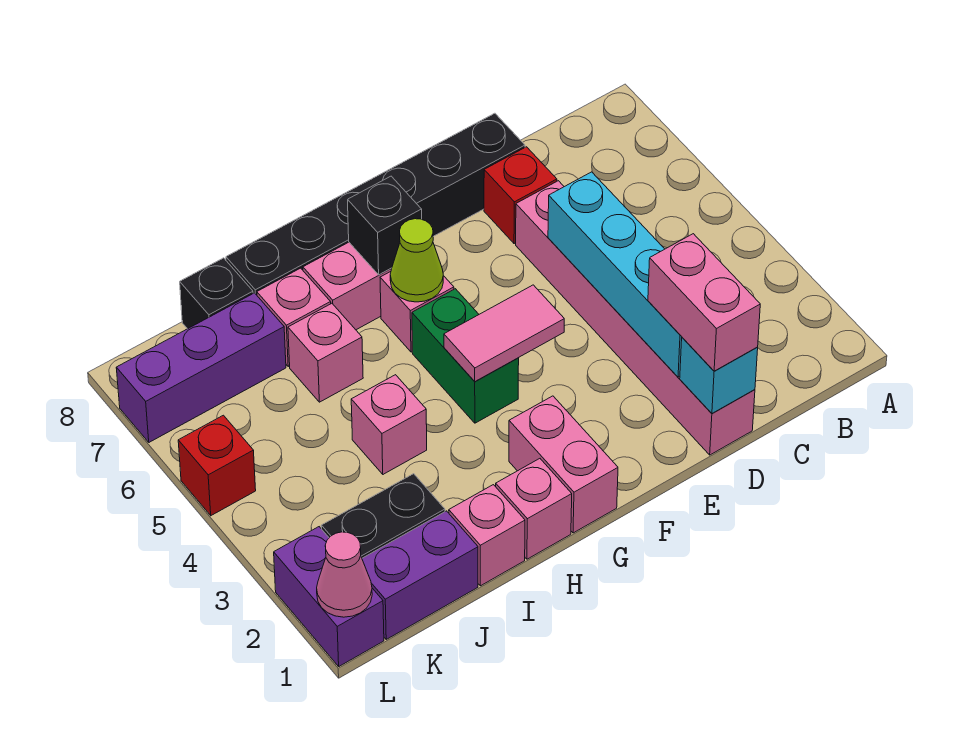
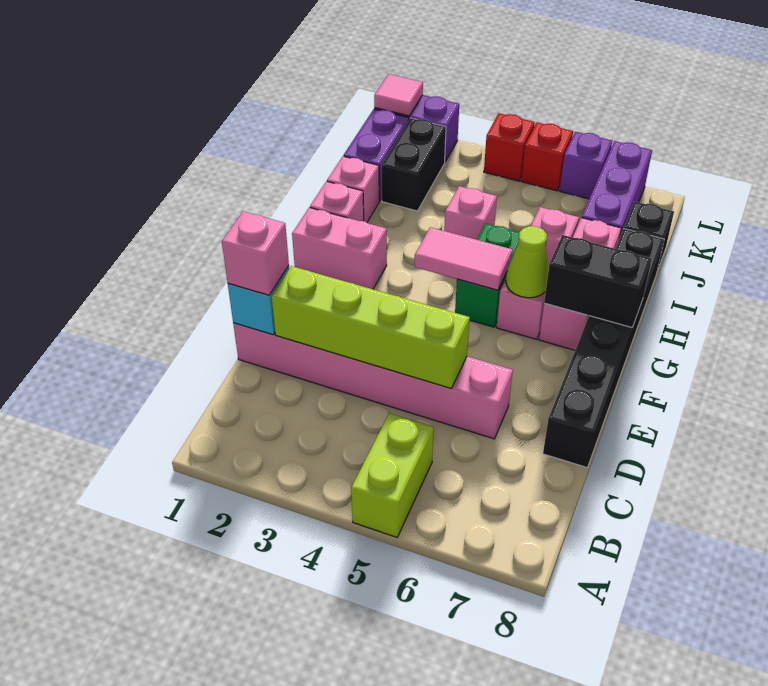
none -> lime 1x2 brick [351,413,434,537]
pink 1x2 brick [648,234,760,371] -> pink 1x1 brick [222,211,289,295]
cyan 1x4 brick [548,172,682,377] -> lime 1x4 brick [272,266,470,388]
red 1x1 brick [484,147,557,244] -> red 1x1 brick moved to [484,113,535,181]
pink 1x2 tile [444,285,564,381] -> pink 1x2 tile turned to [415,227,513,290]
green 1x2 brick [412,289,519,423] -> green 1x2 brick turned to [455,223,519,327]
black 1x1 brick [348,176,422,275] -> black 1x2 brick [544,235,652,327]
pink 1x1 cone [317,532,372,617] -> pink 1x1 tile [374,74,423,116]
none -> purple 1x1 brick [559,132,612,199]

